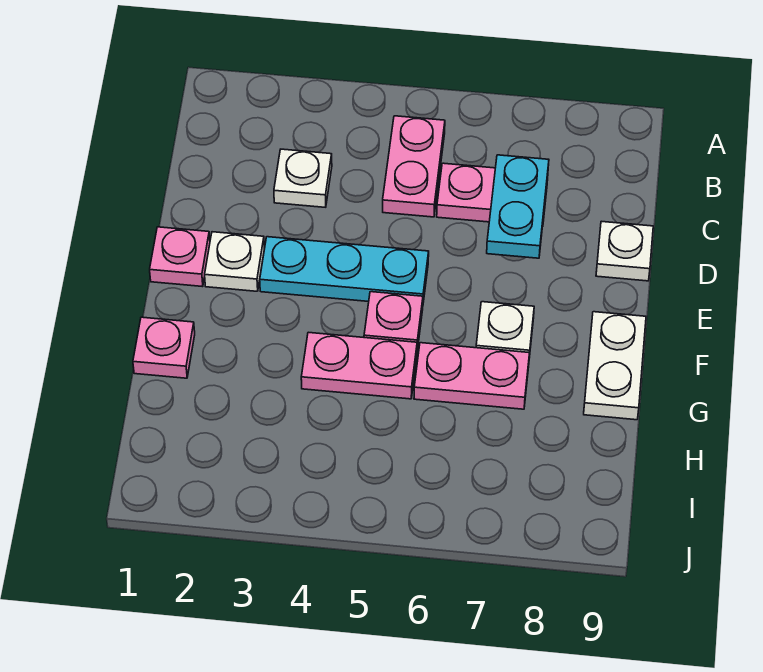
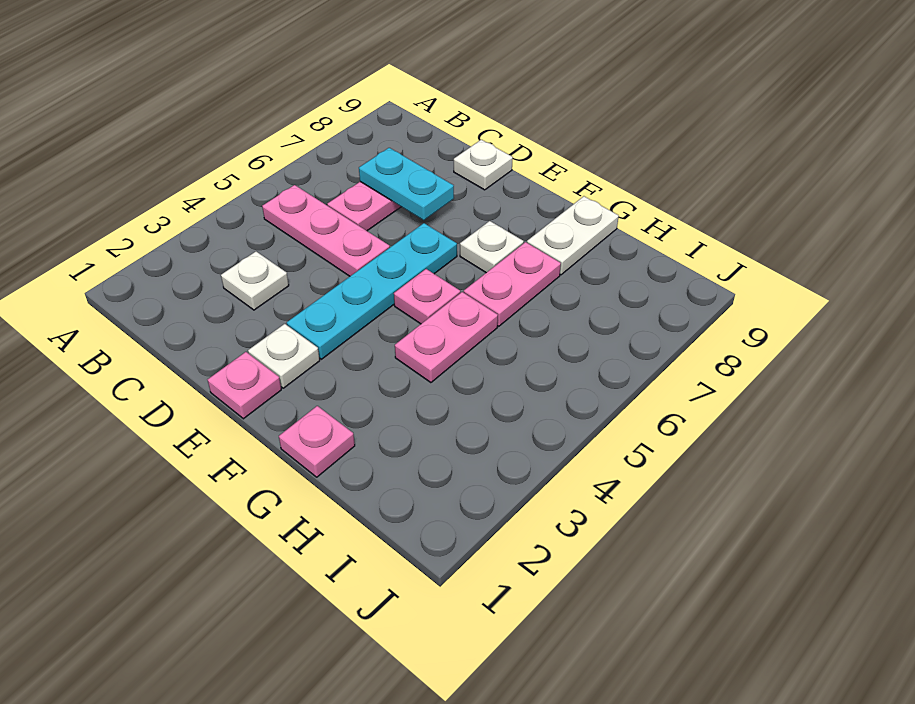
pink 1x2 plate [383,116,445,217] -> pink 1x3 plate [262,185,390,276]
cyan 1x3 plate [260,237,429,302] -> cyan 1x4 plate [287,223,457,359]
white 1x2 plate [584,312,646,420] -> white 1x2 plate turned to [527,196,619,275]

